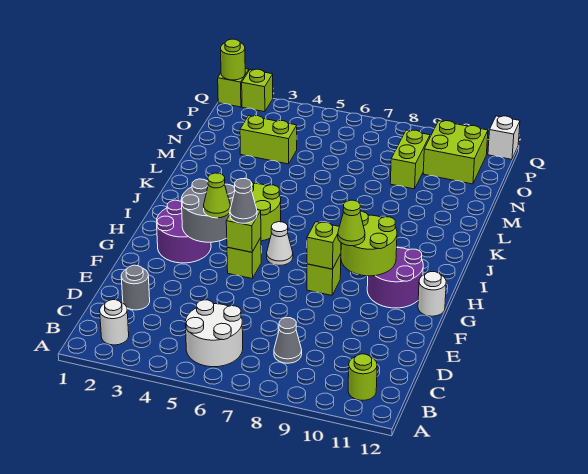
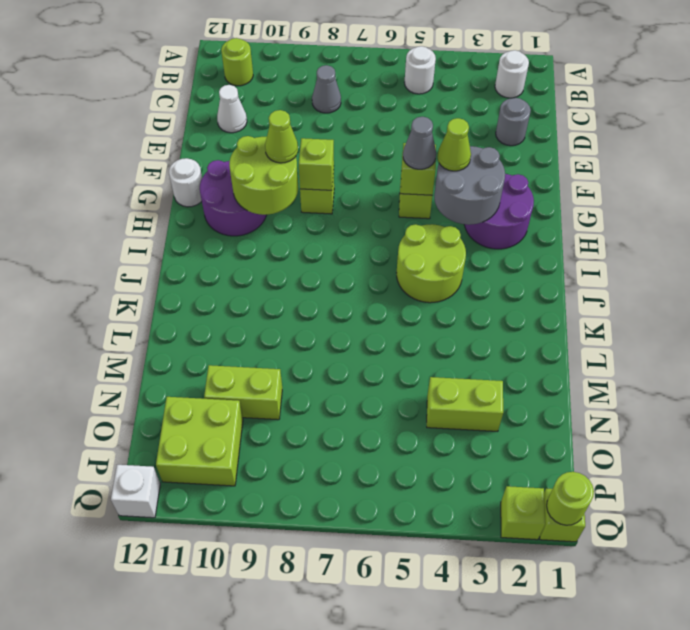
white 2x2 round brick [185,300,243,367] -> white 1x1 round brick [404,46,436,94]
white 1x1 cone [267,222,293,265] -> white 1x1 cone moved to [217,85,247,133]
lime 1x2 brick [390,130,430,189] -> lime 1x2 brick turned to [204,365,282,420]

